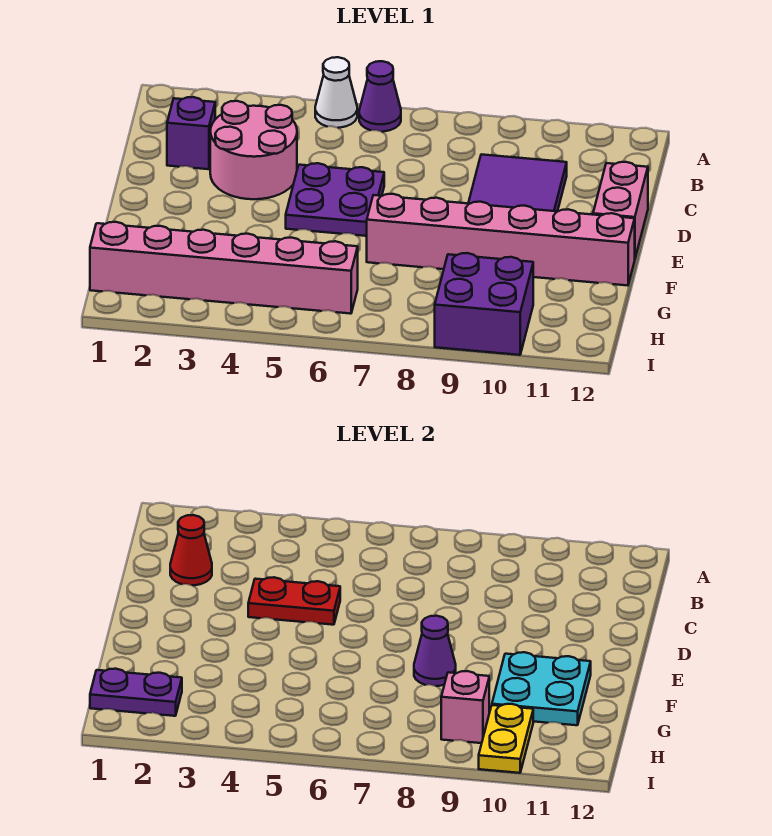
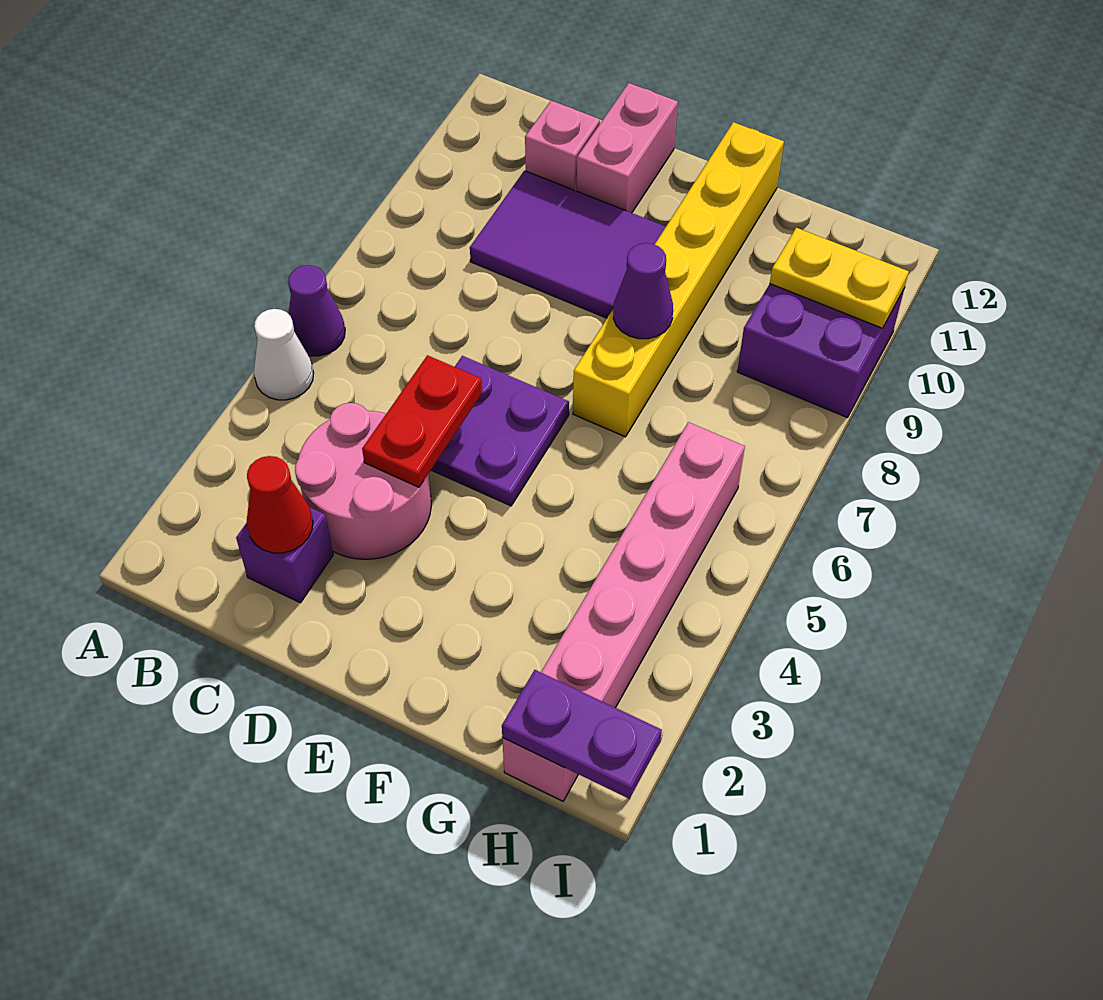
pink 1x2 brick [593,162,648,258] -> pink 1x2 brick turned to [577,83,678,213]
pink 1x6 brick [367,194,635,286] -> yellow 1x6 brick [573,122,784,437]
cyan 2x2 plate [492,652,591,725] -> none
purple 1x2 plate [90,669,182,716] -> purple 1x2 plate turned to [502,670,662,799]
pink 1x1 brick [441,671,489,743] -> pink 1x1 brick moved to [525,101,600,191]

